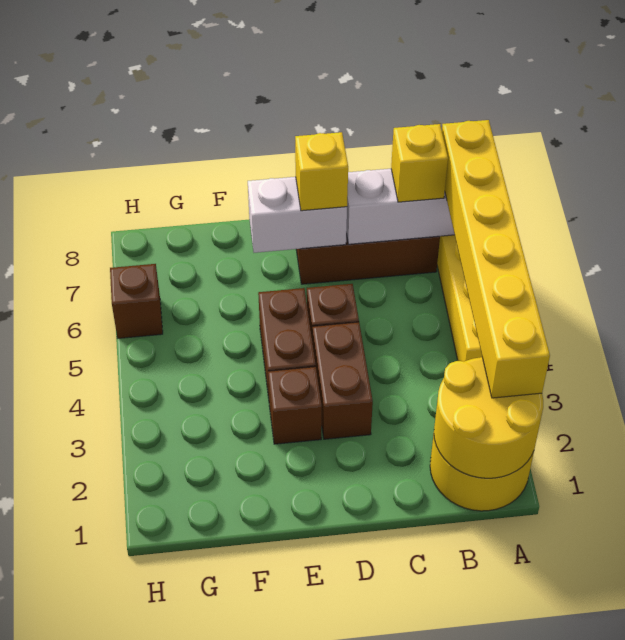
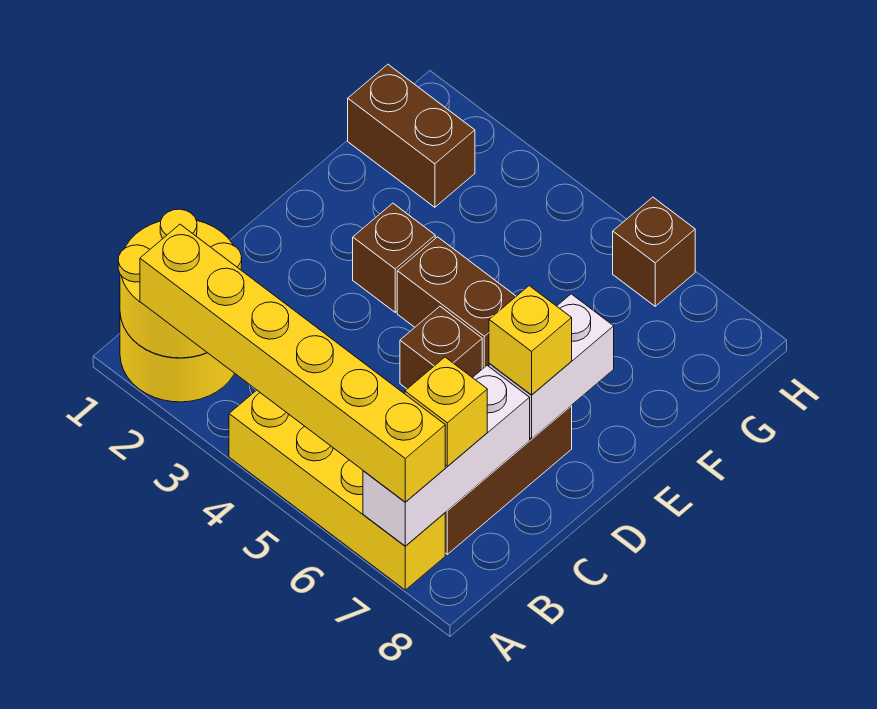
brown 1x2 brick [312,322,373,439] -> brown 1x2 brick moved to [348,64,475,207]

